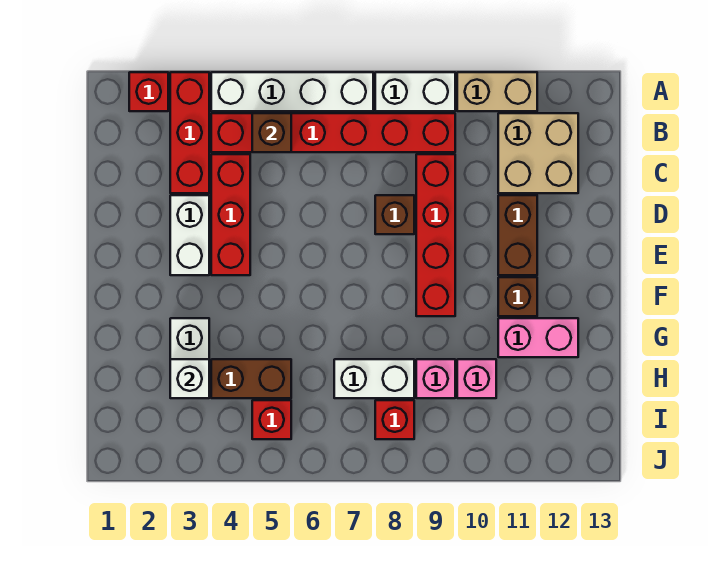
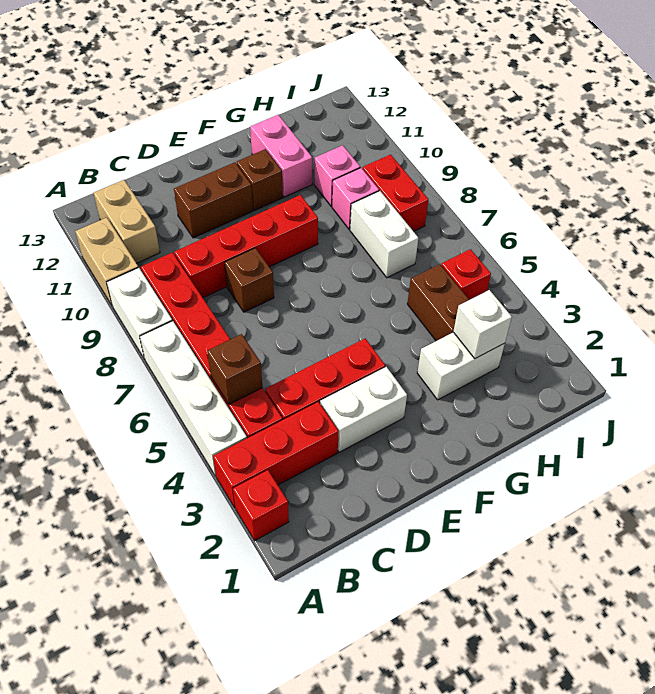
tan 2x2 brick [498,113,578,193] -> tan 1x2 brick [94,180,160,263]
red 1x1 brick [375,400,414,439] -> red 1x2 brick [363,155,428,231]

